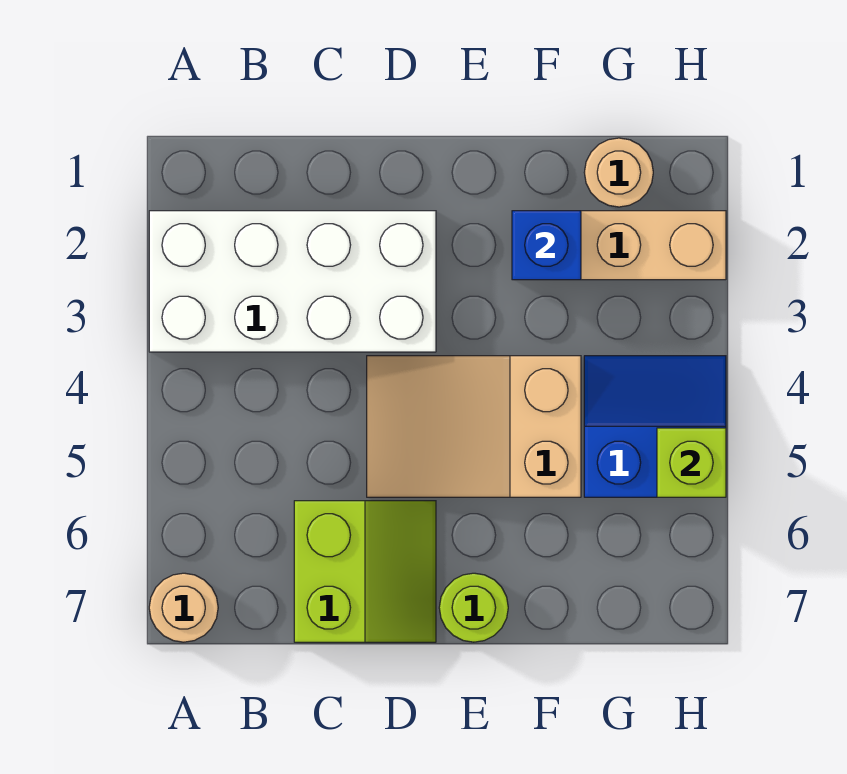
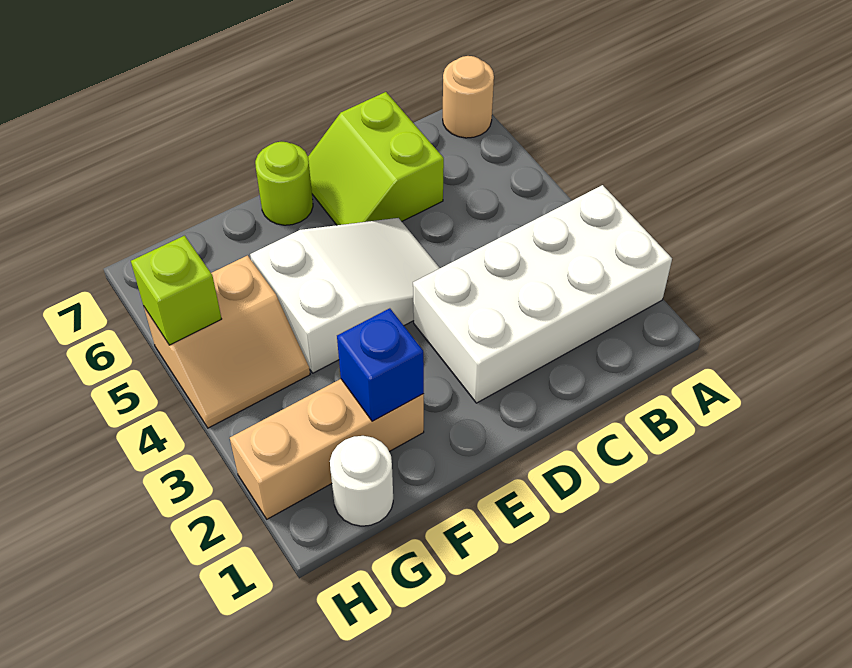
tan 2x3 slope [367,356,581,497] -> white 2x3 slope [250,218,440,373]
tan 1x1 round brick [584,138,653,207] -> white 1x1 round brick [330,436,393,526]
blue 2x2 slope [584,356,726,497] -> tan 2x2 slope [144,255,310,428]

